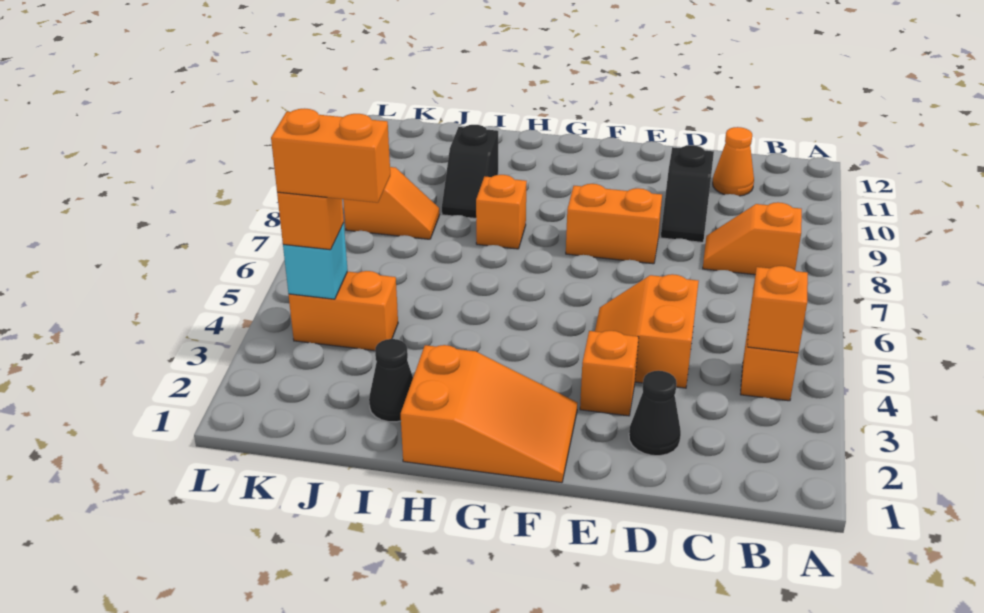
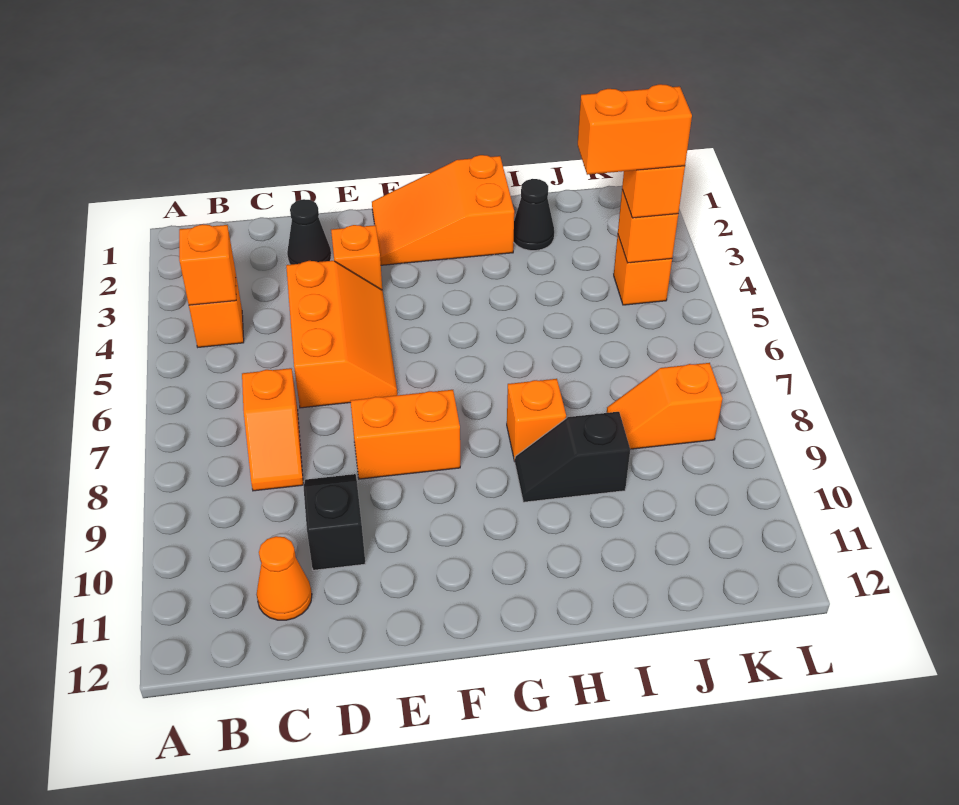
orange 1x2 slope [703,202,802,275] -> orange 1x2 slope turned to [242,368,303,491]
orange 2x2 slope [595,274,699,388] -> orange 2x3 slope [286,261,397,408]
black 1x2 slope [442,125,498,218] -> black 1x2 slope turned to [515,412,630,502]
orange 1x2 brick [289,271,398,351] -> orange 1x1 brick [614,236,672,305]
cyan 1x1 brick [283,223,348,299] -> orange 1x1 brick [618,190,678,263]

